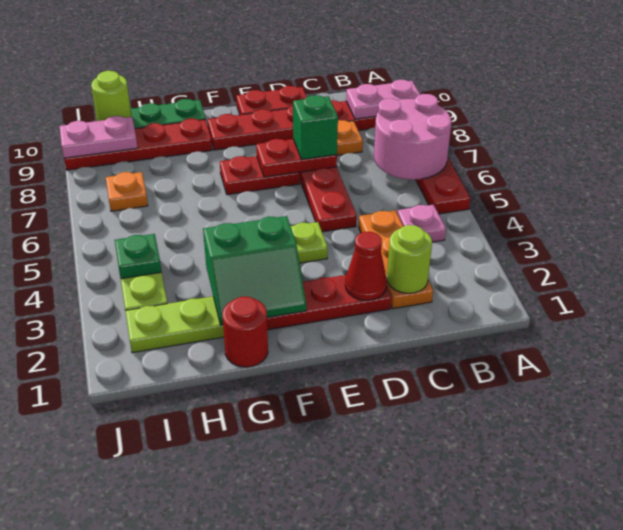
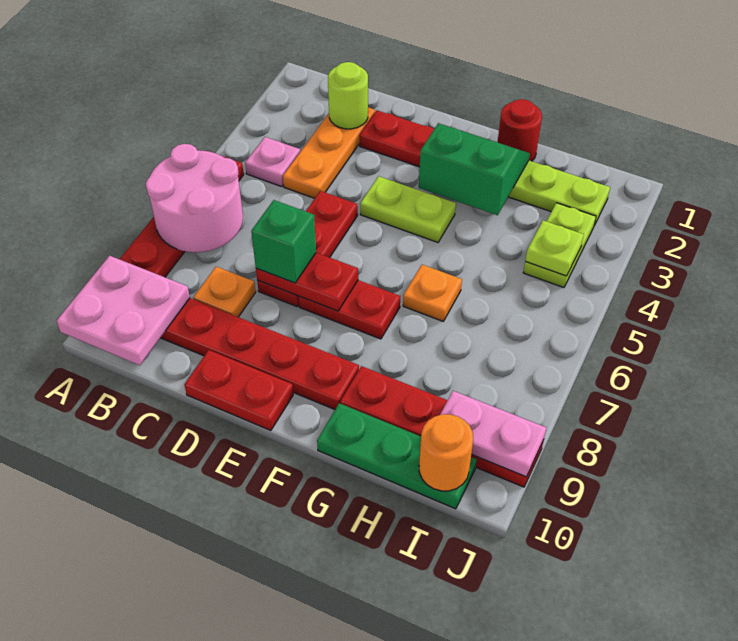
pink 1x2 plate [346,80,420,119] -> pink 2x2 plate [56,256,190,365]
red 1x1 cone [345,232,387,300] -> none
green 1x1 plate [115,234,161,279] -> lime 1x1 plate [525,220,584,276]
orange 1x1 plate [106,172,148,211] -> orange 1x1 plate moved to [403,265,462,321]
lime 1x1 round brick [91,71,132,121] -> orange 1x1 round brick [419,414,473,491]

